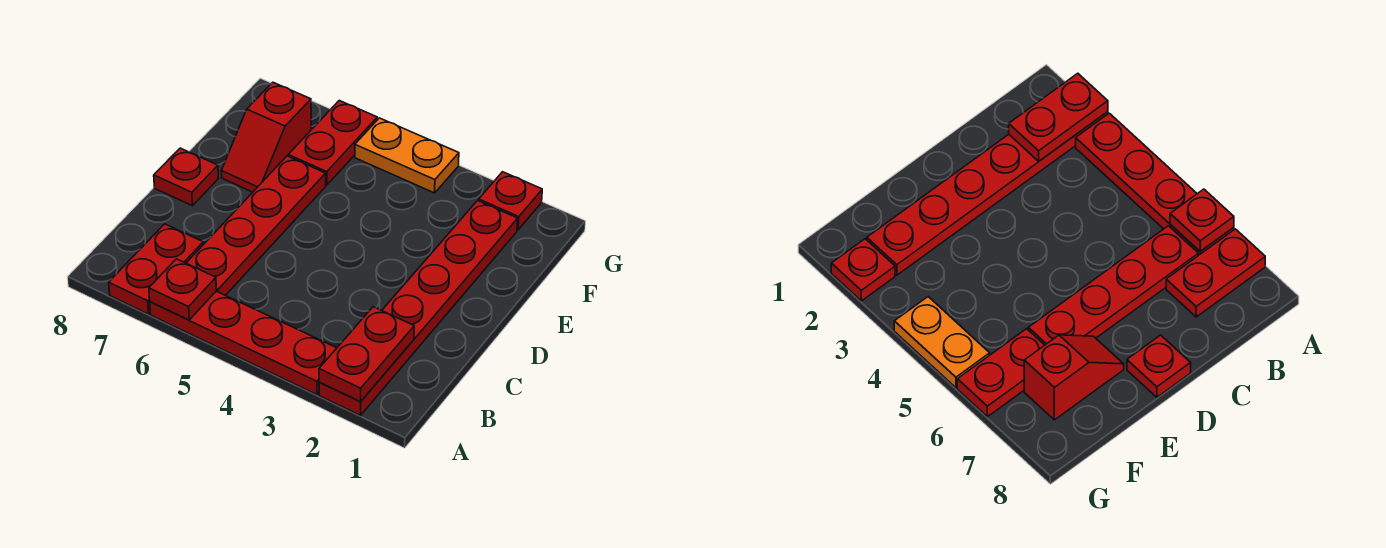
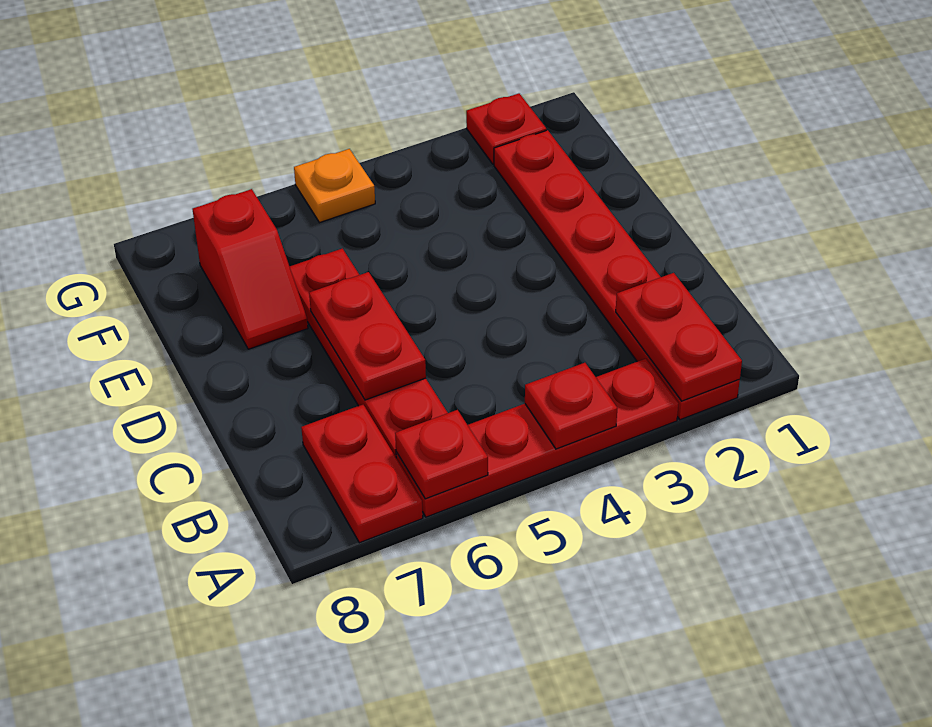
red 1x1 plate [154,148,218,206] -> red 1x1 plate moved to [525,363,617,449]
red 1x2 plate [288,101,377,185] -> red 1x2 plate moved to [309,272,426,400]
orange 1x2 plate [355,118,459,193] -> orange 1x1 plate [294,149,375,223]

